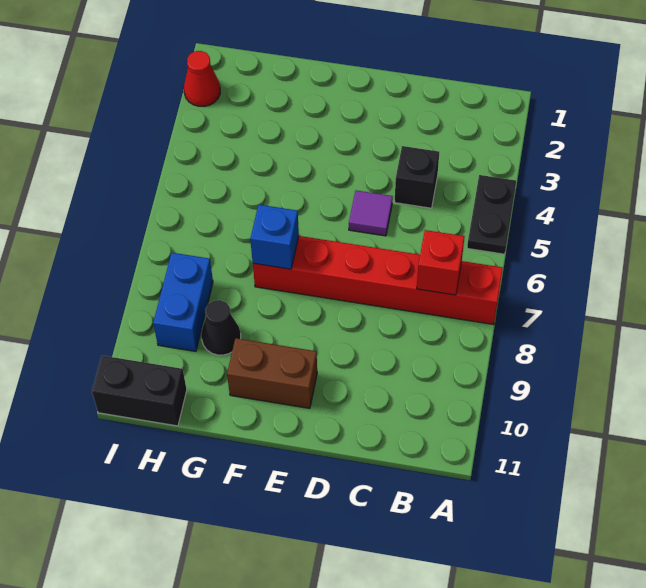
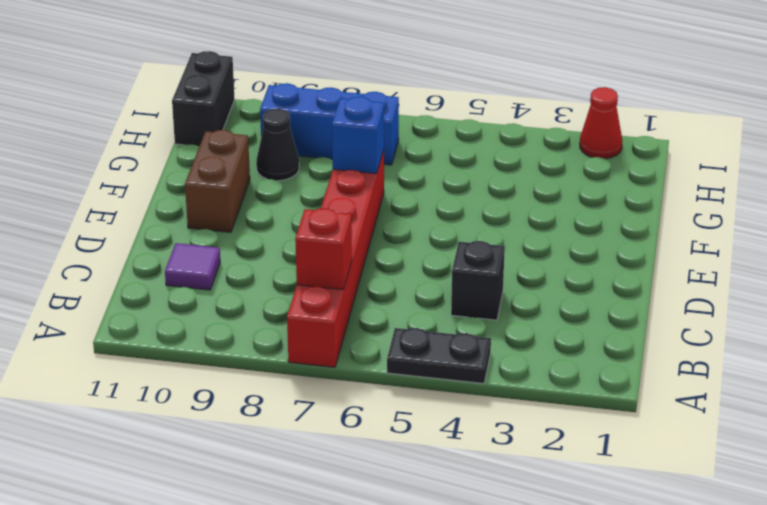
purple 1x1 tile [349,190,393,236] -> purple 1x1 tile moved to [165,243,220,290]
blue 1x2 brick [153,253,213,351] -> blue 1x3 brick [260,83,399,165]

